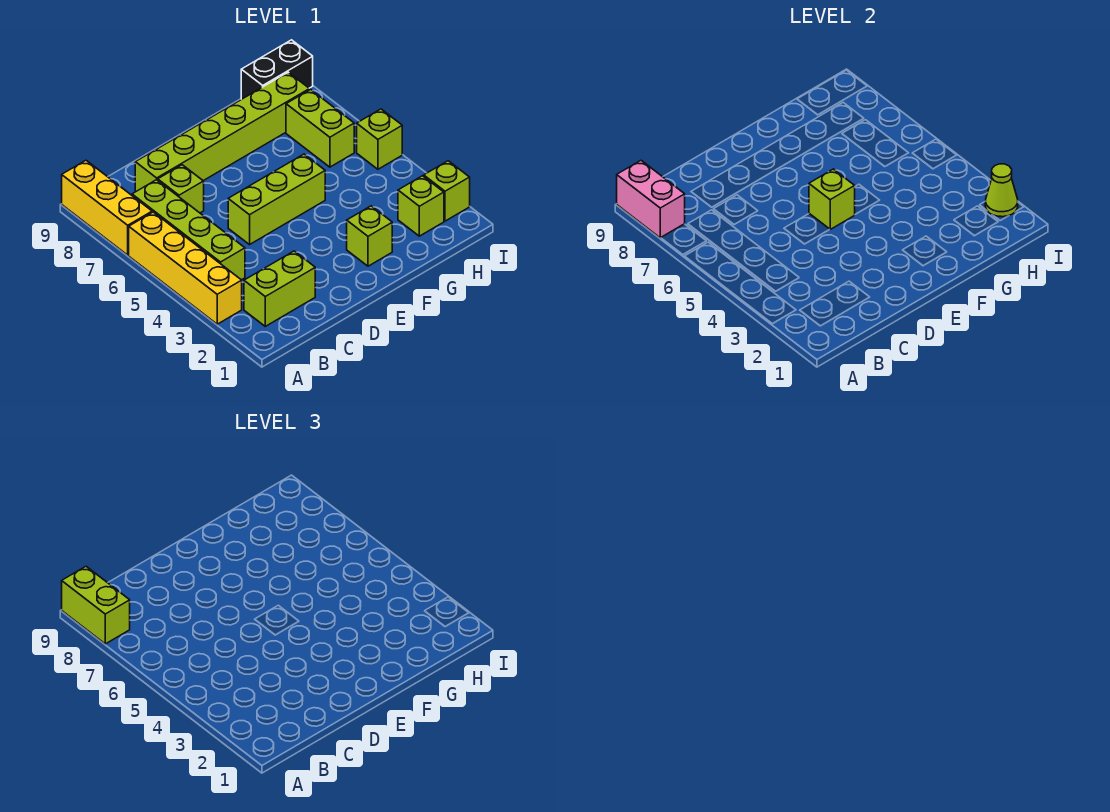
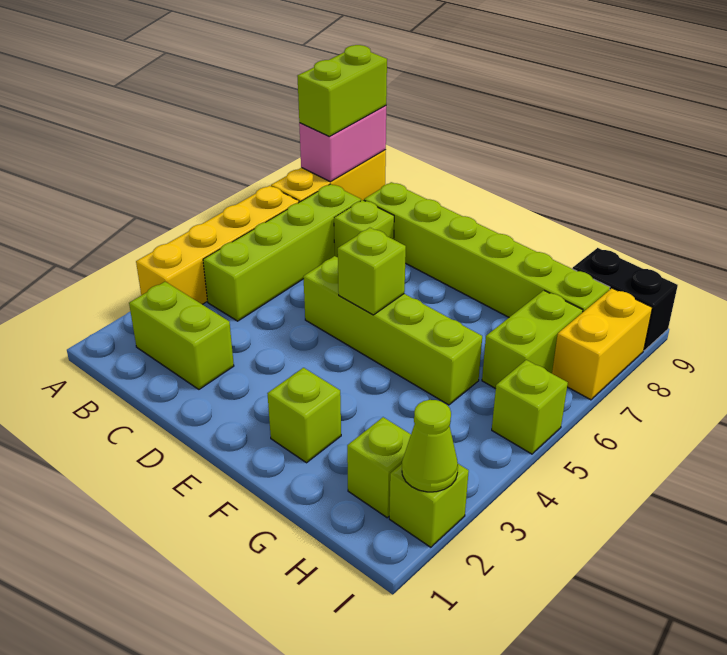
lime 1x3 brick [228,154,325,245] -> lime 1x4 brick [303,256,482,405]
none -> yellow 1x2 brick [552,288,652,400]

